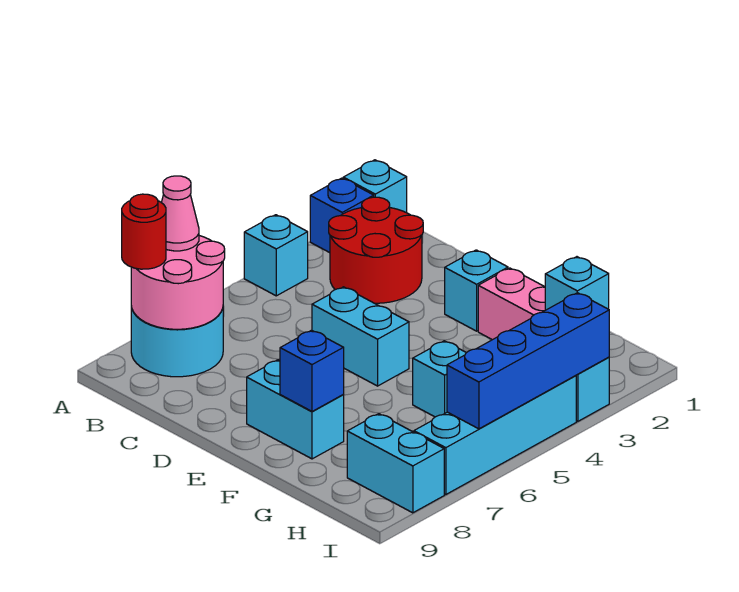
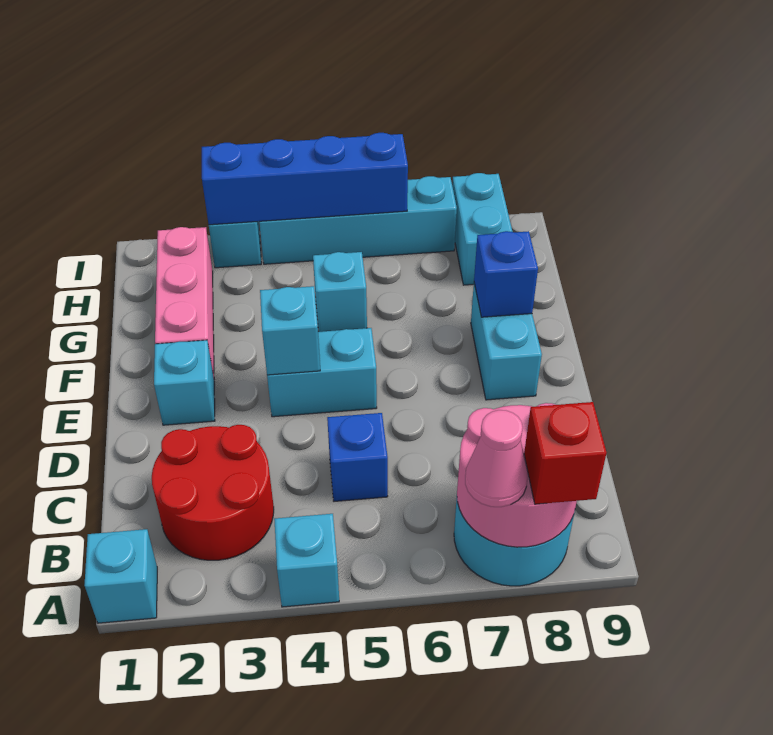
blue 1x1 brick [310,178,374,253] -> blue 1x1 brick moved to [327,413,388,501]
red 1x1 round brick [122,194,166,269] -> red 1x1 brick [524,402,606,504]
cyan 1x2 brick [312,287,409,386] -> cyan 1x2 brick turned to [267,328,377,417]
cyan 1x1 brick [545,257,609,310] -> cyan 1x1 brick moved to [260,286,320,375]

